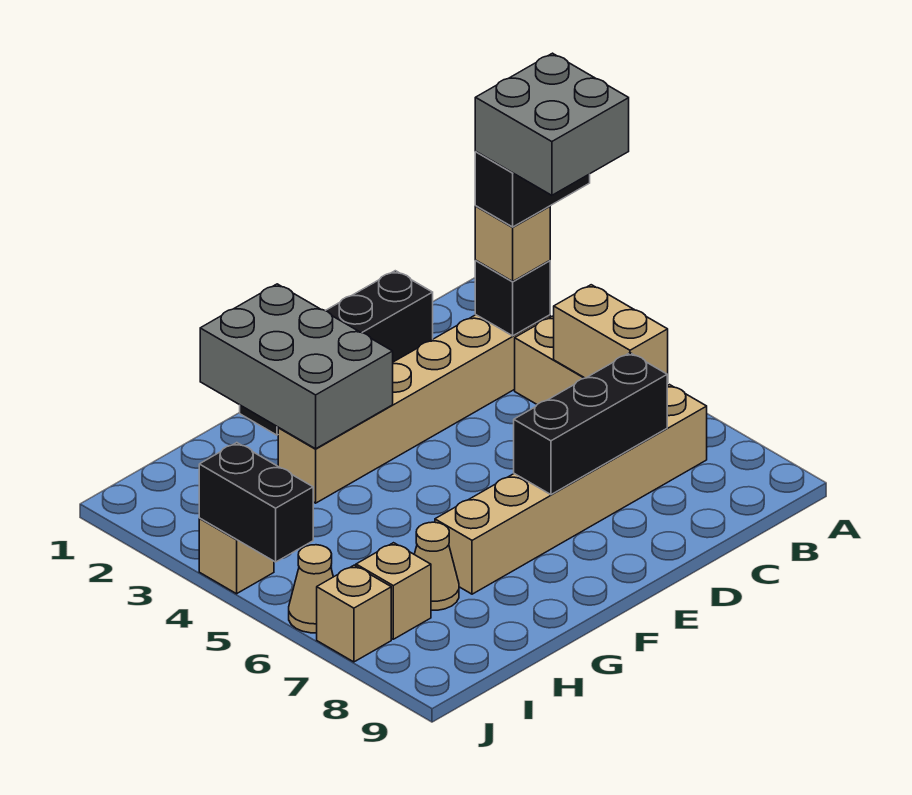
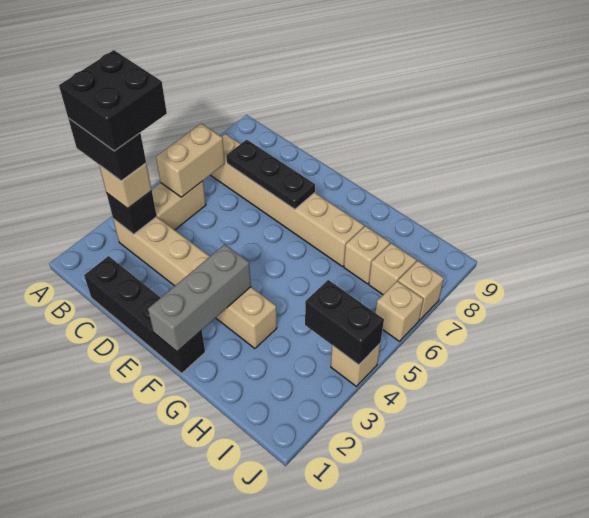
grey 2x2 brick [475,53,629,195] -> black 2x2 brick [59,50,167,151]
black 1x3 brick [514,353,667,495] -> black 1x3 plate [226,140,315,209]
grey 2x3 brick [200,284,393,449] -> grey 1x3 brick [148,244,251,352]
tan 1x1 cone [414,522,459,610] -> tan 1x1 brick [344,226,390,284]
black 1x2 brick [199,443,313,562] -> black 1x2 brick turned to [305,280,384,365]
tan 1x1 cone [289,545,333,633] -> tan 1x1 brick [376,281,423,341]

